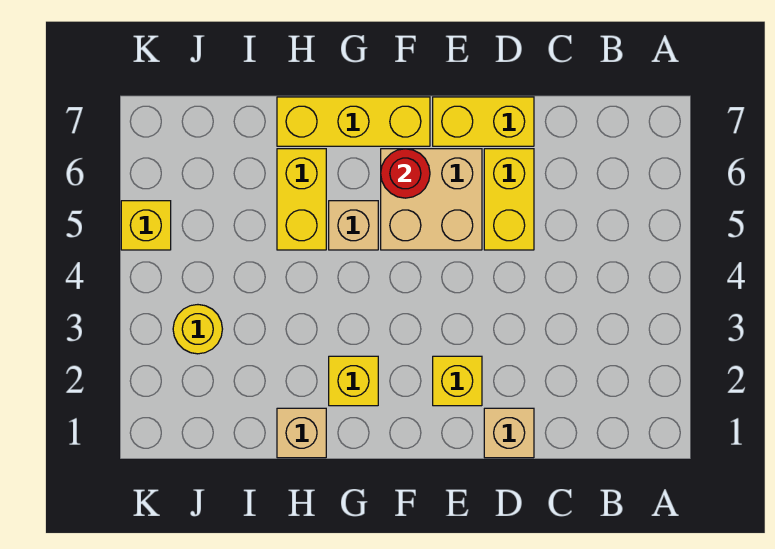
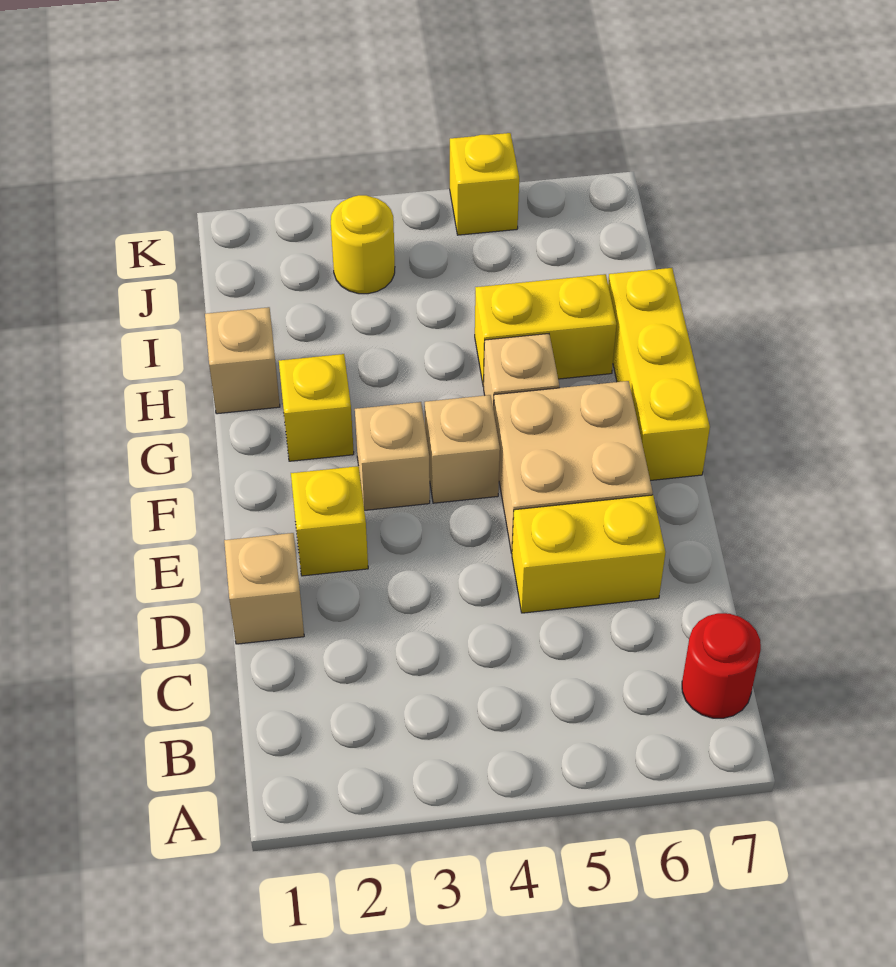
yellow 1x2 brick [433,97,534,146] -> none
none -> tan 1x1 brick [355,402,430,510]
none -> tan 1x1 brick [425,395,500,503]
red 1x1 round brick [381,149,430,198] -> red 1x1 round brick moved to [682,613,761,718]

